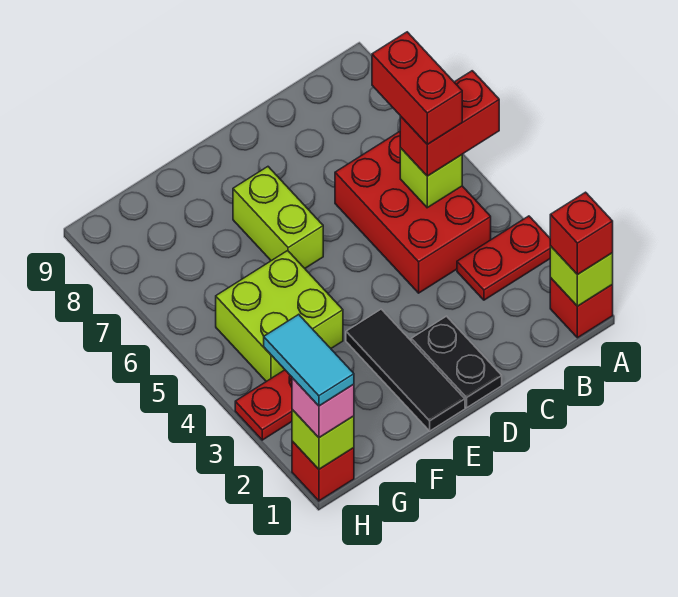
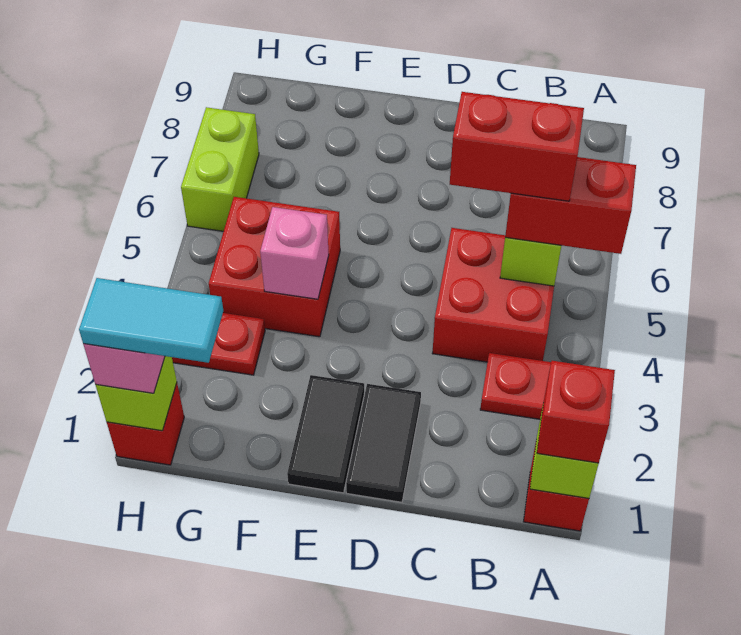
red 2x3 brick [335,132,491,293] -> red 2x2 brick [432,228,554,362]
red 1x2 brick [372,32,462,144] -> red 1x2 brick turned to [450,92,584,201]
black 1x2 plate [411,316,502,408] -> black 1x2 tile [346,384,421,502]
black 1x3 tile [346,309,465,431] -> black 1x2 tile [287,375,364,493]
lime 1x2 brick [233,167,323,268] -> lime 1x2 brick moved to [181,107,259,231]
lime 2x2 brick [216,251,343,381] -> red 2x2 brick [209,197,340,337]
none -> pink 1x1 brick [260,207,329,299]
cyan 1x2 tile [264,314,354,406] -> cyan 1x2 tile turned to [79,278,223,363]

